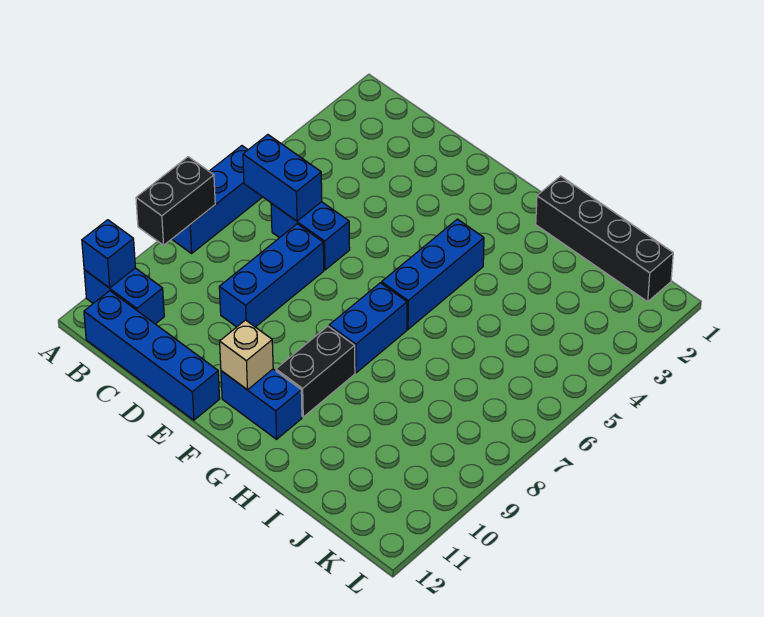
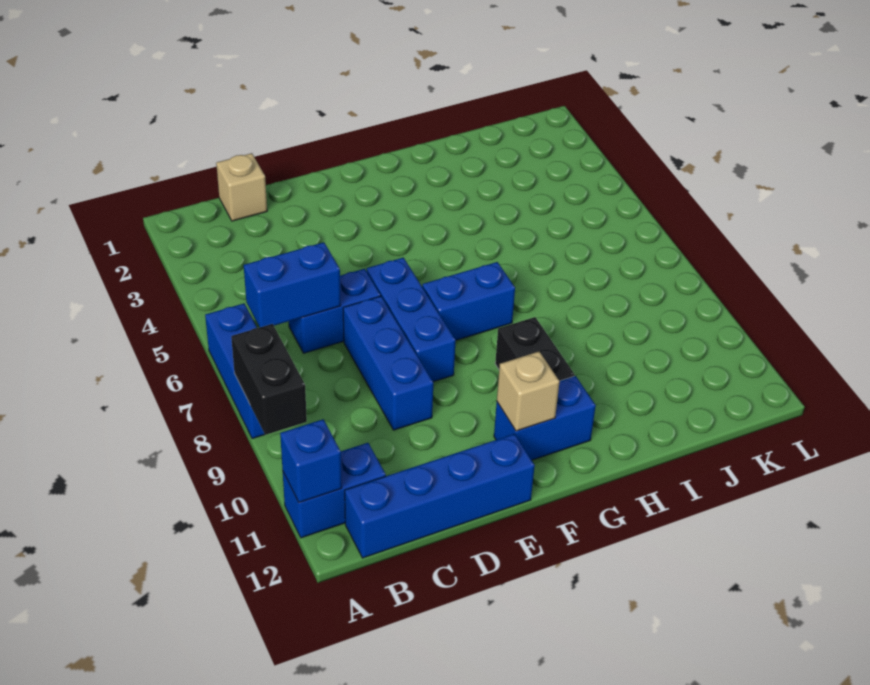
none -> tan 1x1 brick [216,153,267,221]
blue 1x3 brick [382,219,484,329] -> blue 1x3 brick moved to [367,258,456,382]
blue 1x2 brick [329,283,407,373] -> blue 1x2 brick turned to [422,262,515,340]
black 1x4 brick [536,176,673,302] -> none

